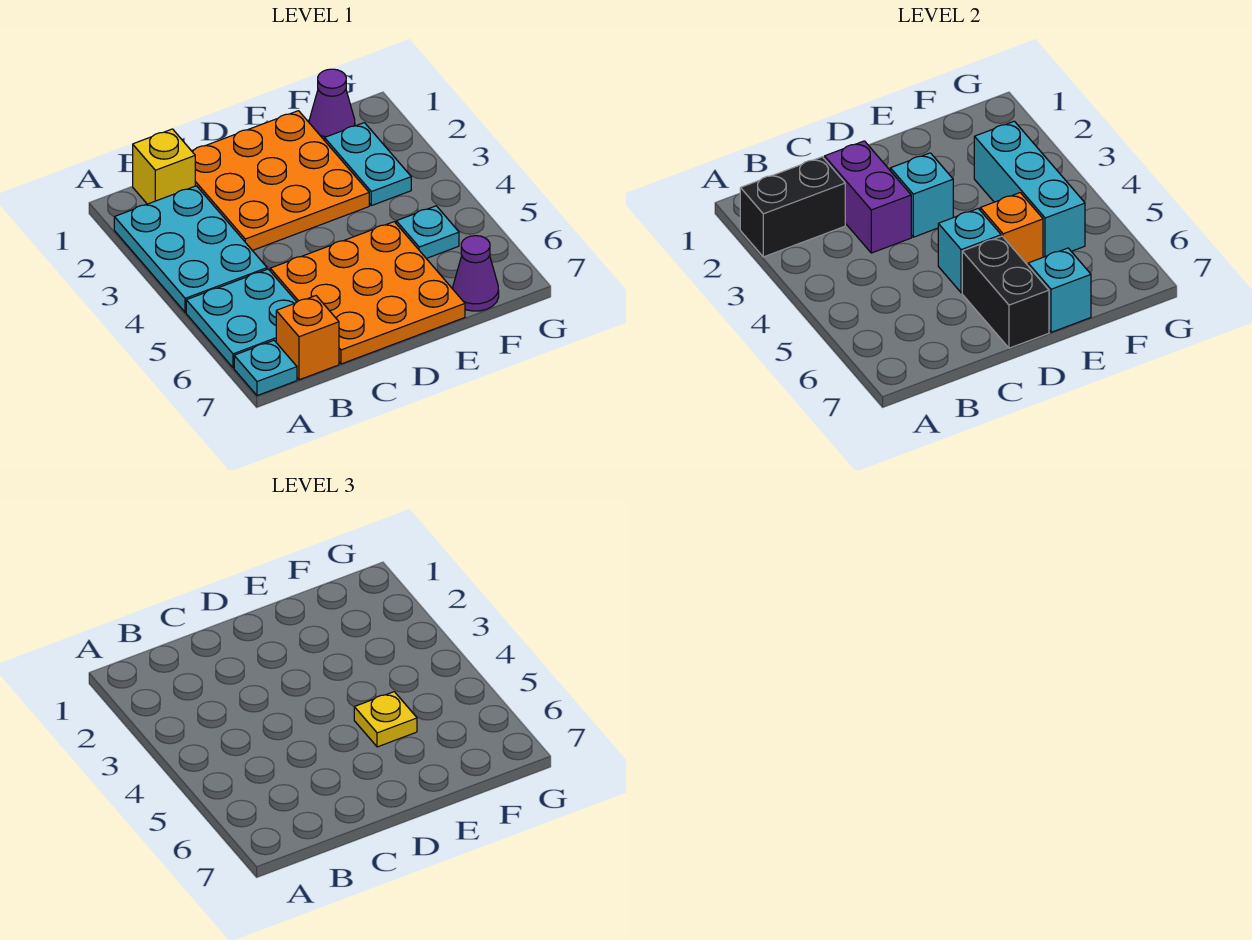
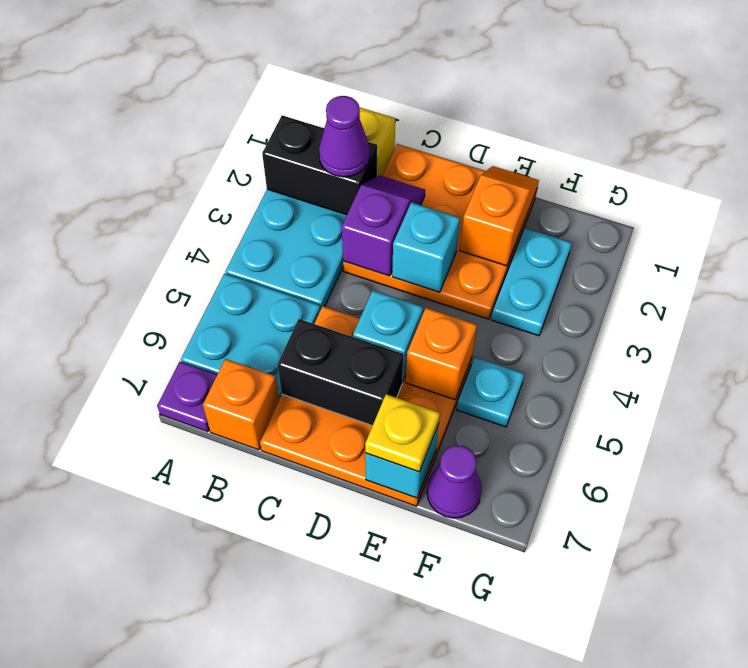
cyan 1x1 plate [234,340,297,396] -> purple 1x1 plate [157,362,217,432]
purple 1x2 brick [824,141,911,253] -> purple 1x2 slope [342,175,425,276]
black 1x2 brick [962,236,1049,348] -> black 1x2 brick turned to [277,319,403,426]
none -> orange 1x2 slope [460,166,539,266]
yellow 1x1 plate [354,692,417,747] -> yellow 1x1 plate moved to [365,394,440,472]
purple 1x1 cone [309,69,355,141] -> purple 1x1 cone moved to [319,96,370,177]
cyan 1x3 brick [974,121,1085,257] -> none

